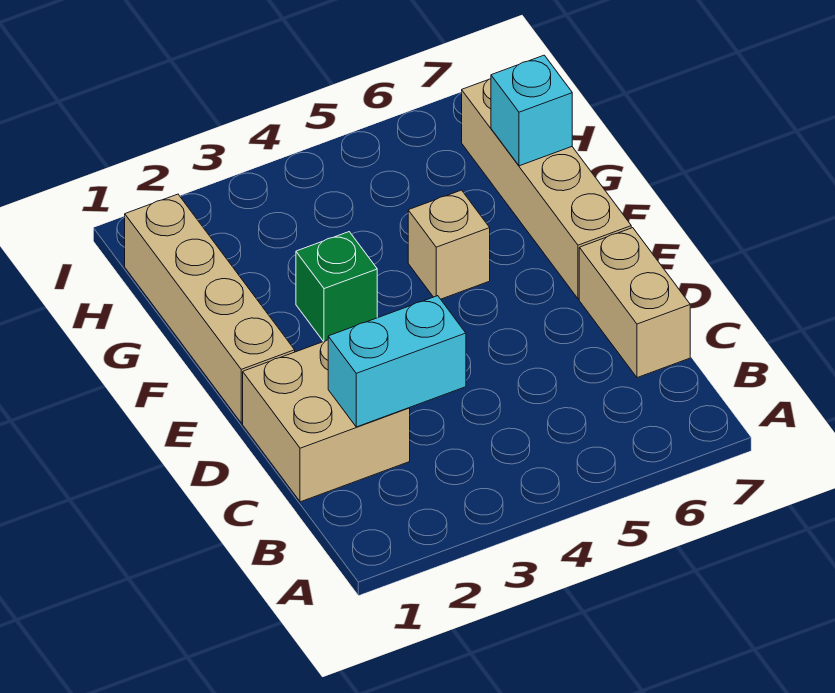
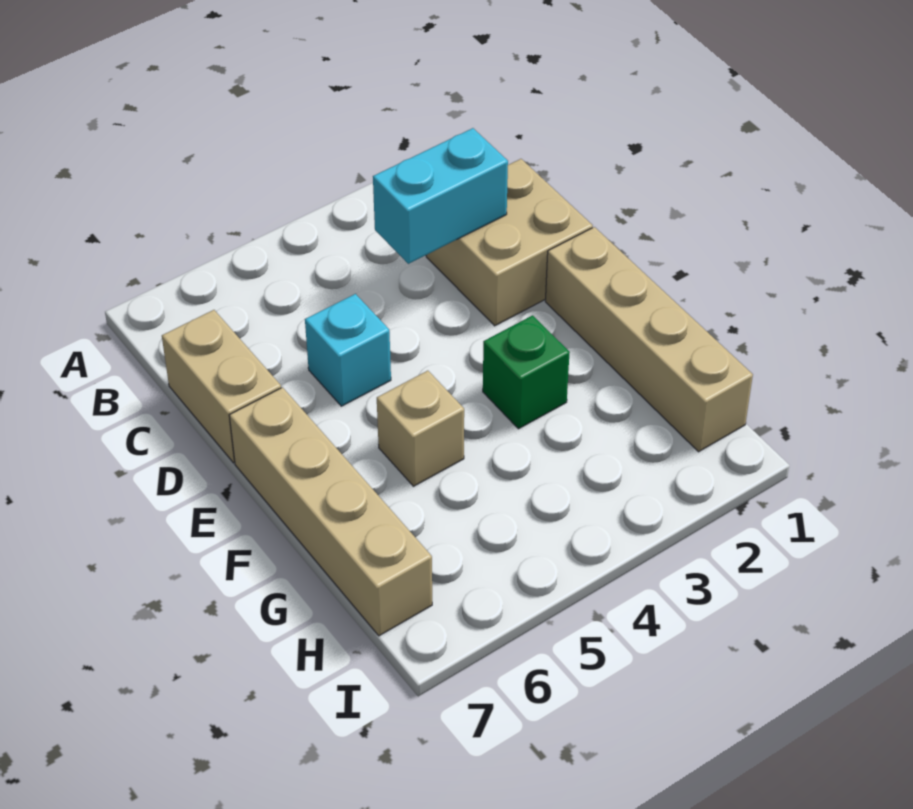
cyan 1x1 brick [491,55,572,166] -> cyan 1x1 brick moved to [305,294,391,406]

